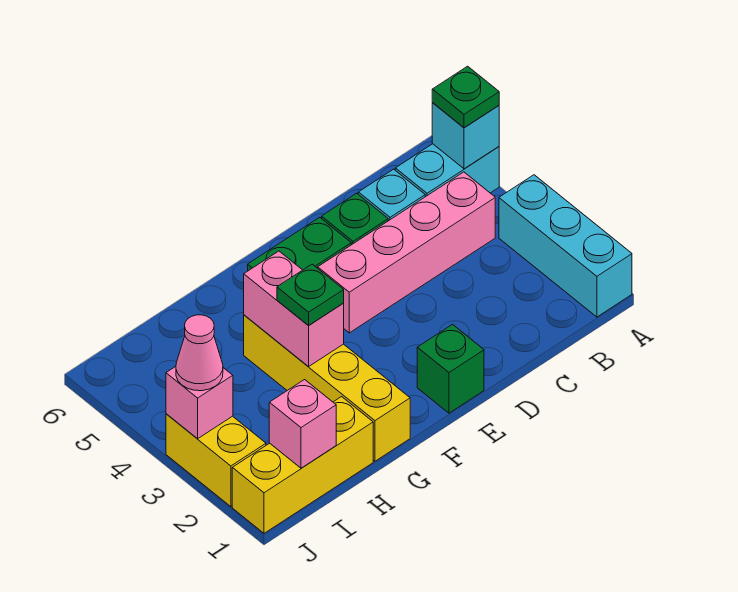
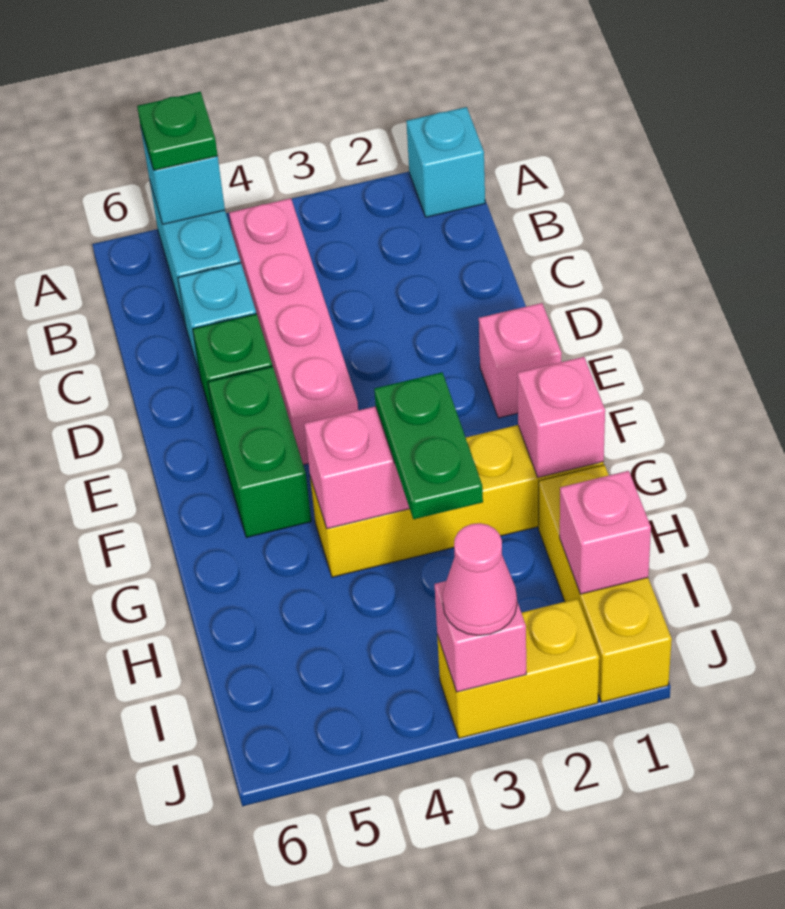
cyan 1x3 brick [499,175,632,317] -> cyan 1x1 brick [406,107,485,217]
green 1x1 brick [417,325,484,413] -> pink 1x1 brick [479,303,562,418]
none -> pink 1x1 brick [517,357,605,477]
green 1x1 plate [277,264,344,326] -> green 1x2 plate [374,372,483,519]

